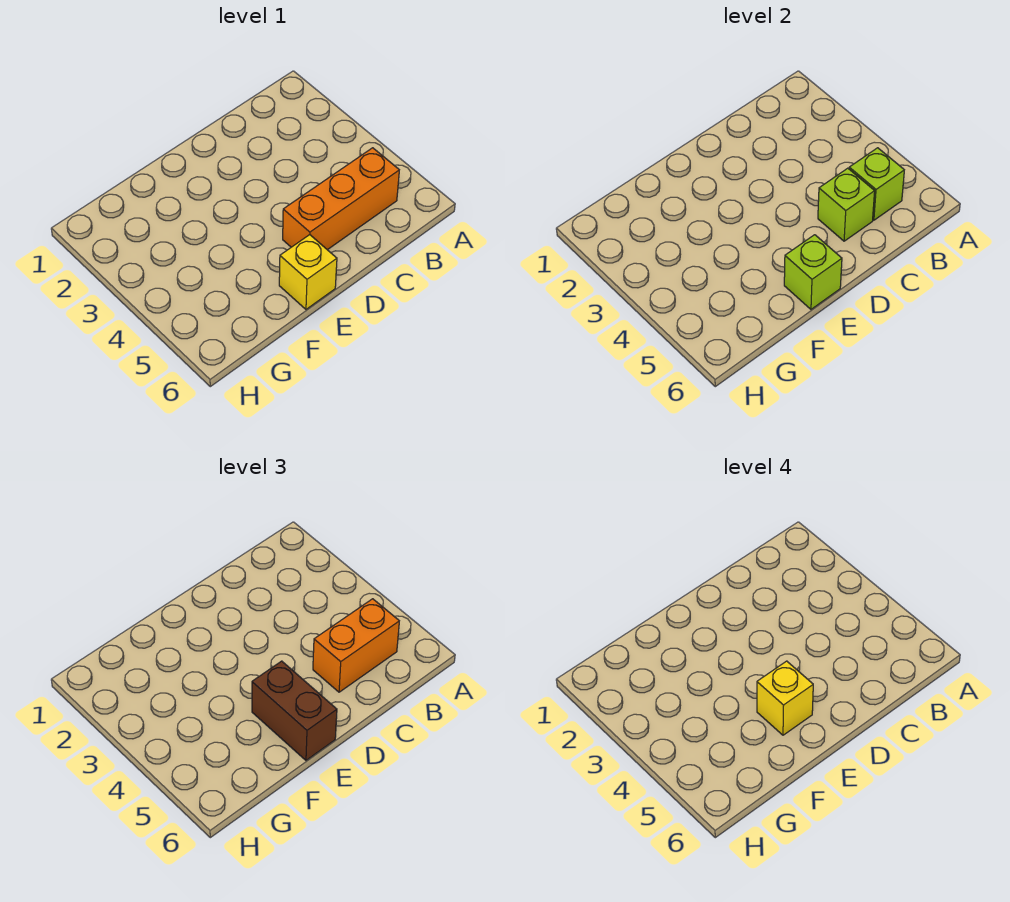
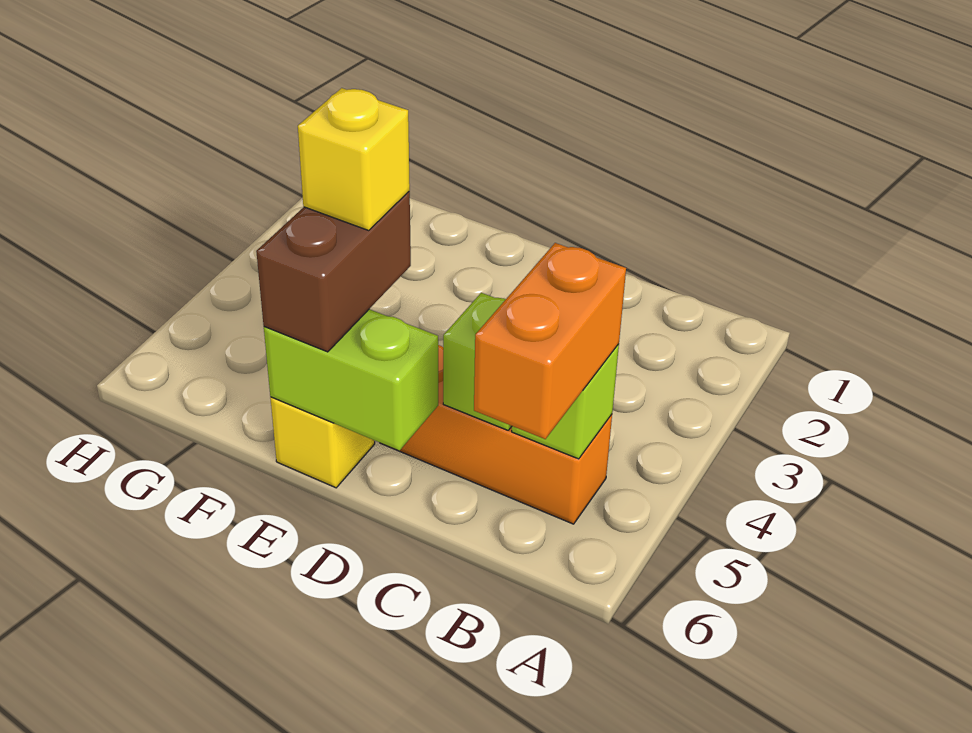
orange 1x2 brick [313,599,399,692] -> orange 1x2 brick turned to [474,243,626,439]
lime 1x1 brick [784,235,842,309] -> lime 1x2 brick [264,309,438,451]

